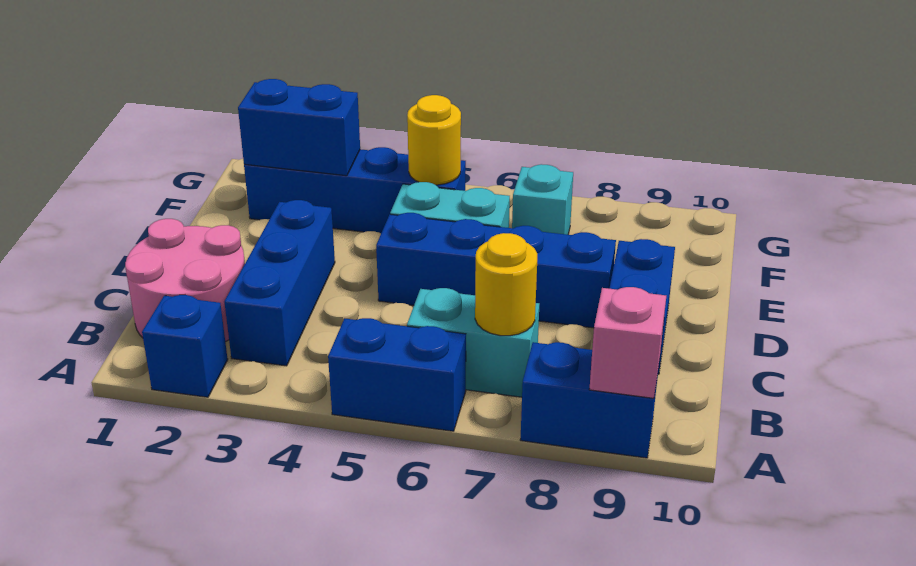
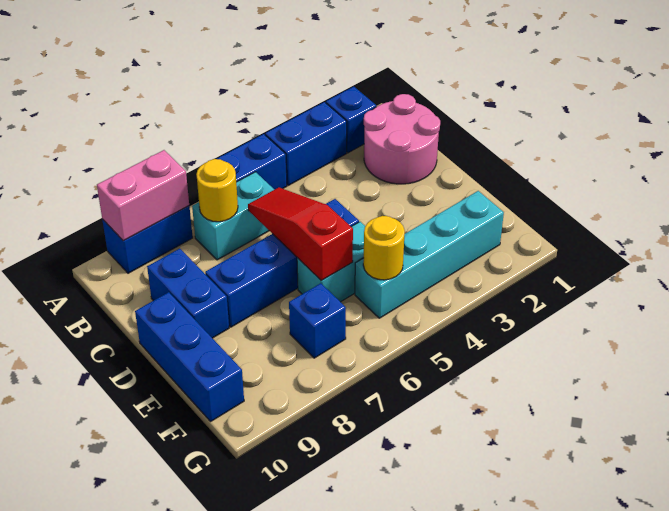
pink 1x1 brick [589,287,666,398] -> pink 1x2 brick [97,150,189,241]
blue 1x3 brick [224,200,335,366] -> blue 1x3 brick moved to [135,292,244,421]
none -> red 1x3 slope [248,187,353,281]
blue 1x4 brick [244,147,466,233] -> cyan 1x4 brick [355,191,504,318]
blue 1x2 brick [238,79,360,176] -> blue 1x2 brick moved to [265,102,347,185]
cyan 1x1 brick [512,164,573,235] -> blue 1x1 brick [289,283,346,358]

